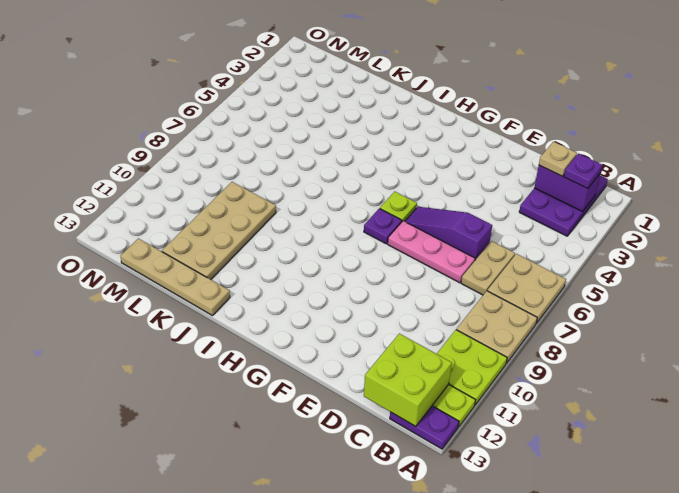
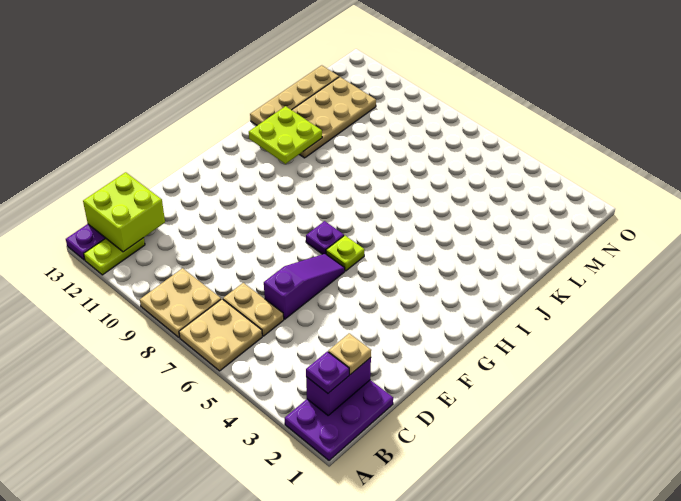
lime 2x2 plate [437,330,507,405] -> lime 2x2 plate moved to [249,106,322,164]
purple 2x3 plate [519,176,608,236] -> purple 2x3 plate turned to [285,380,393,461]
pink 1x3 plate [388,221,475,283] -> none
tan 2x4 plate [162,182,276,279] -> tan 2x4 plate turned to [292,77,376,158]

